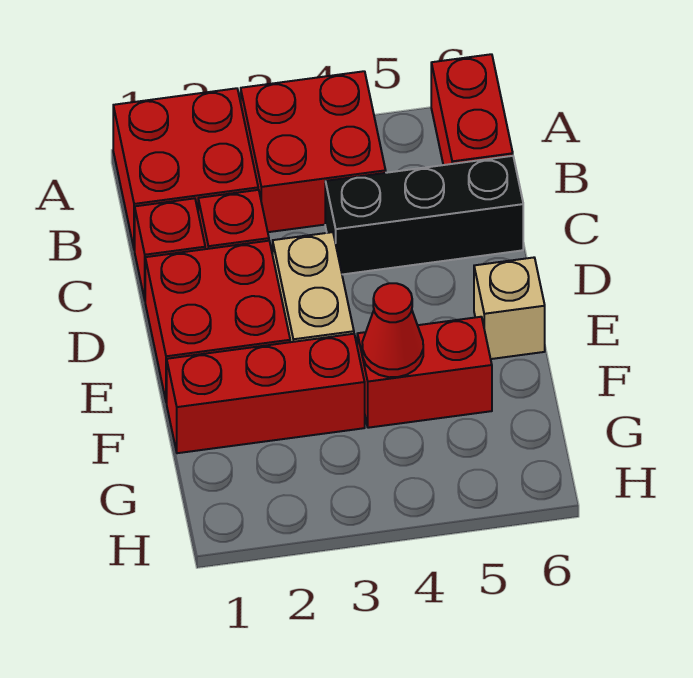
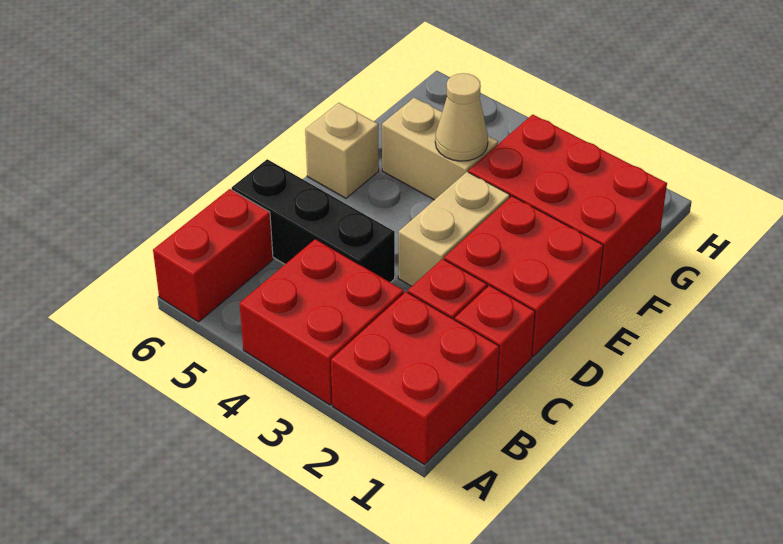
red 1x3 brick [167,334,365,453] -> red 2x3 brick [469,114,667,291]
red 1x2 brick [357,317,492,428] -> tan 1x2 brick [382,98,498,200]
red 1x1 cone [362,283,423,377] -> tan 1x1 cone [435,73,488,161]

